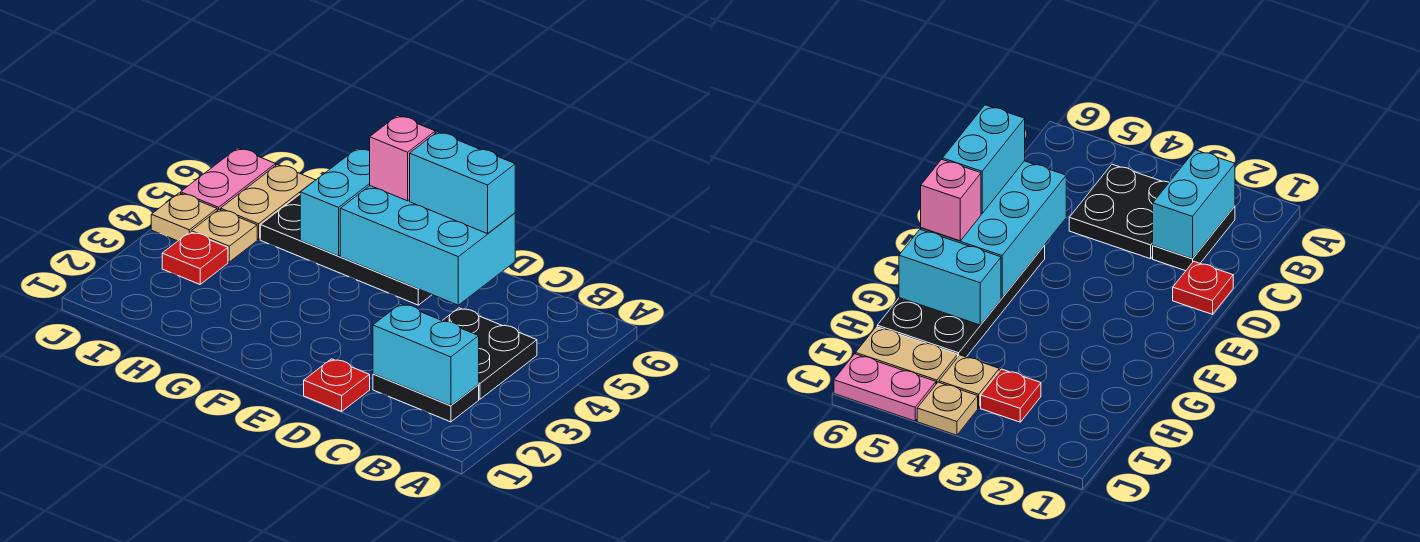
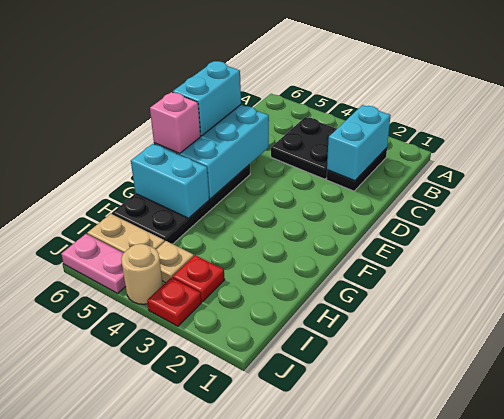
red 1x1 plate [304,359,370,411] -> red 1x1 plate moved to [147,278,201,326]
tan 1x1 plate [151,193,217,241] -> tan 1x1 round brick [121,244,163,304]

